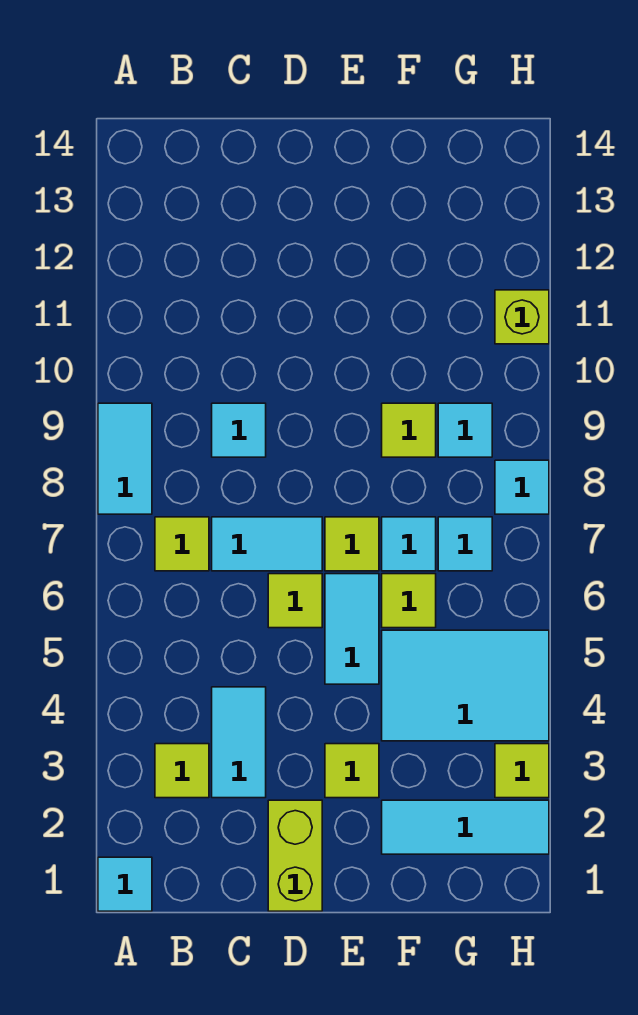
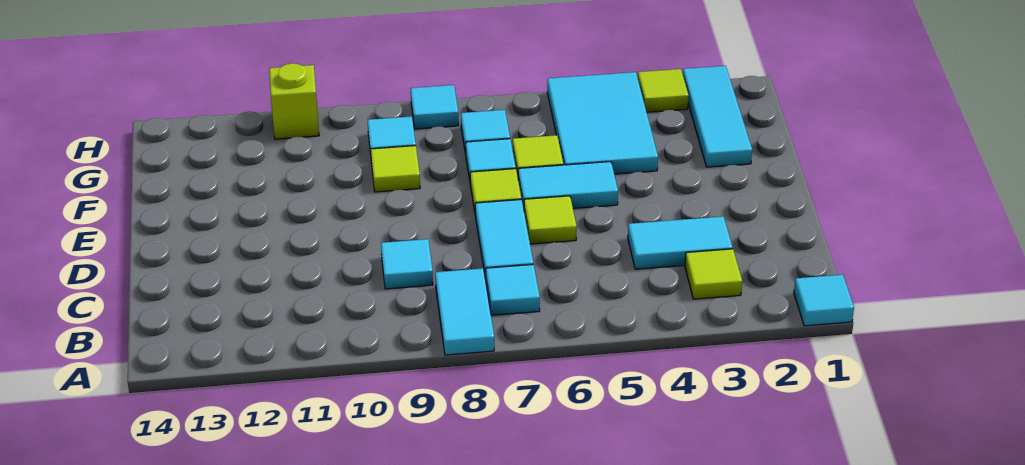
cyan 1x2 tile [98,403,152,514] -> cyan 1x2 tile turned to [435,268,494,355]
lime 1x1 tile [155,517,209,571] -> cyan 1x1 tile [486,264,540,315]
lime 1x2 brick [268,800,322,911] -> none
lime 1x1 tile [325,744,379,798] -> none

